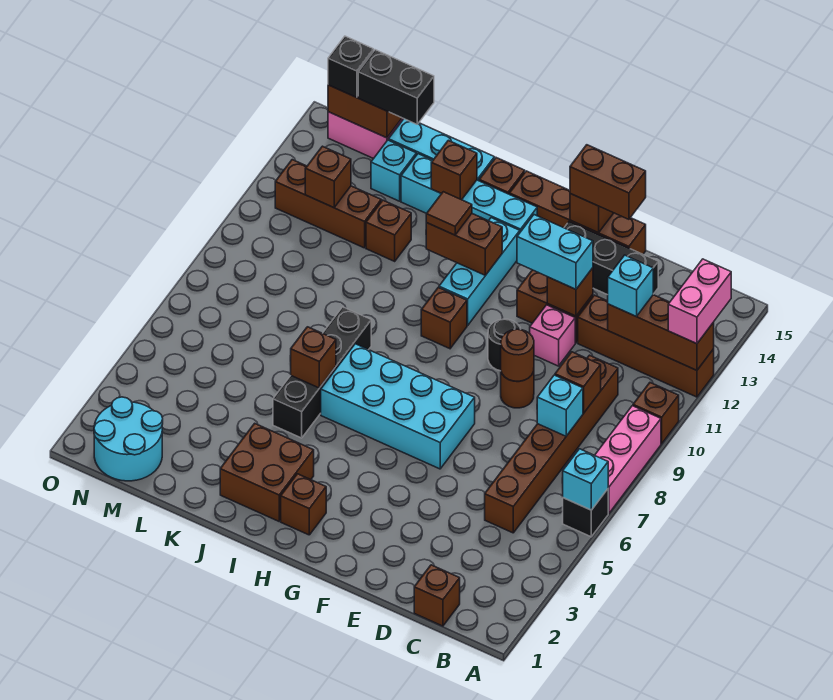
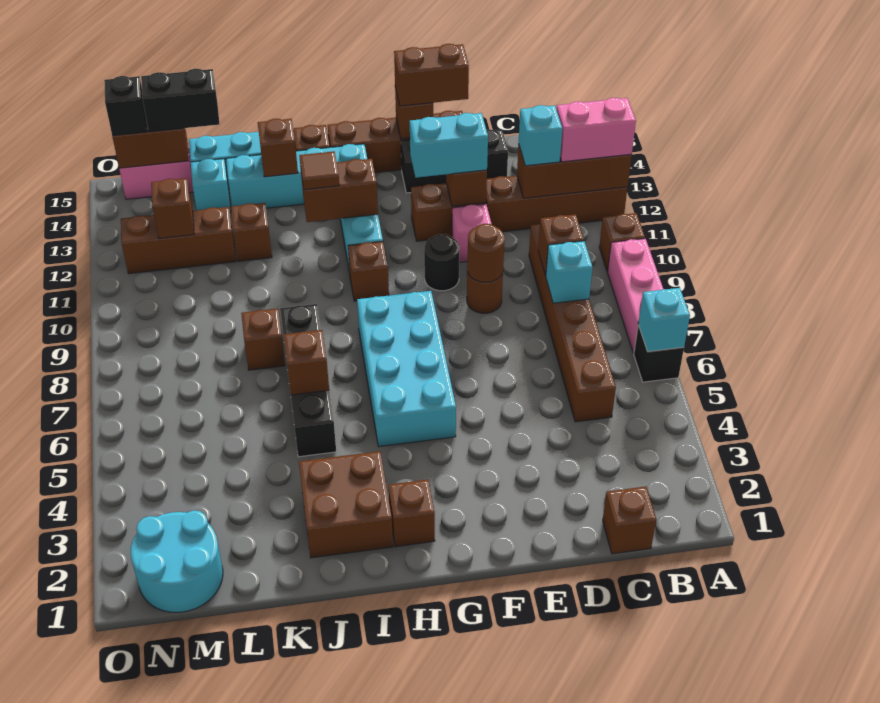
pink 1x2 brick [668,259,731,344] -> pink 1x2 brick turned to [556,98,636,162]
cyan 2x4 brick [321,344,475,469] -> cyan 2x4 brick turned to [357,291,456,447]
none -> brown 1x1 brick [241,308,285,370]

